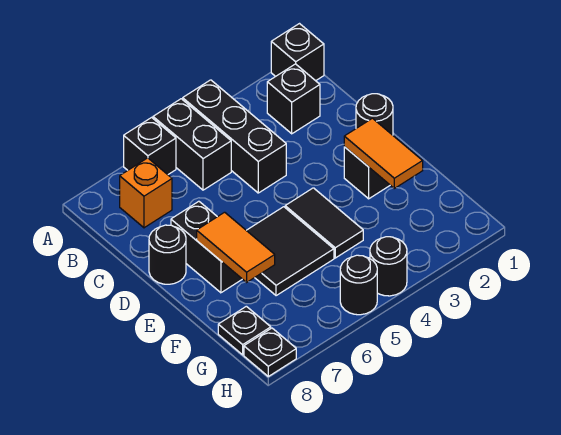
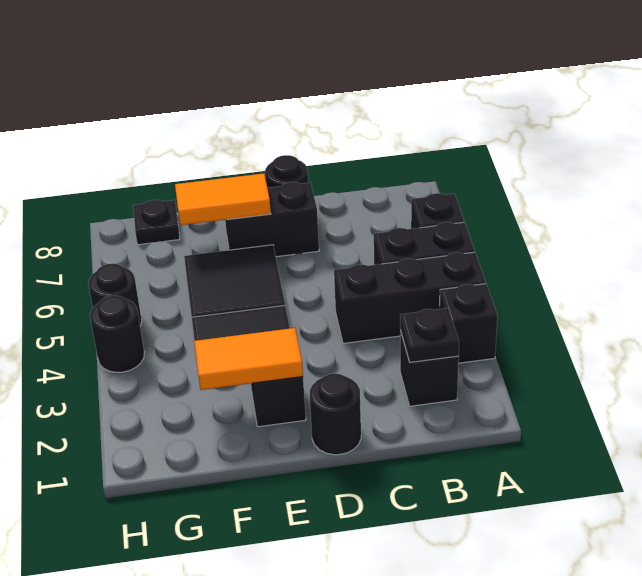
black 1x1 brick [271,24,324,81] -> black 1x1 brick moved to [440,284,498,363]
orange 1x1 brick [120,158,172,228] -> none
black 1x1 plate [244,328,296,376] -> black 1x1 plate moved to [400,308,459,362]

